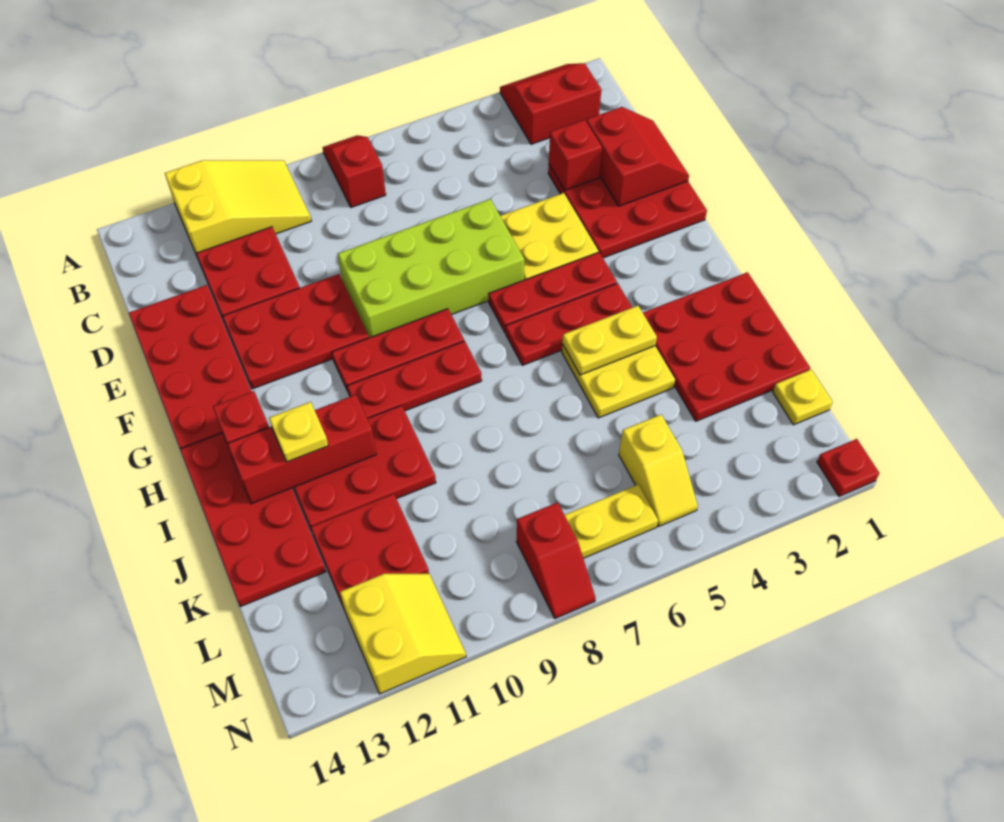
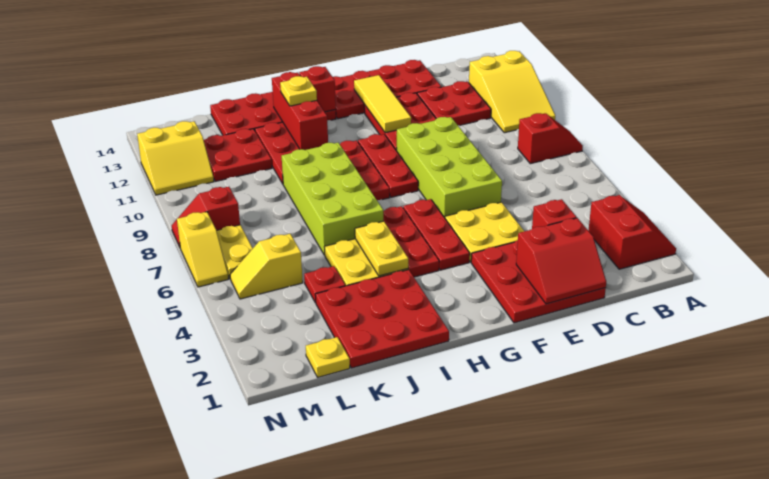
none -> yellow 1x3 tile [354,75,411,133]
none -> lime 2x4 brick [282,143,383,255]
red 1x1 plate [817,439,879,496] -> red 1x1 plate moved to [304,266,345,303]
none -> yellow 1x2 slope [177,212,229,287]

